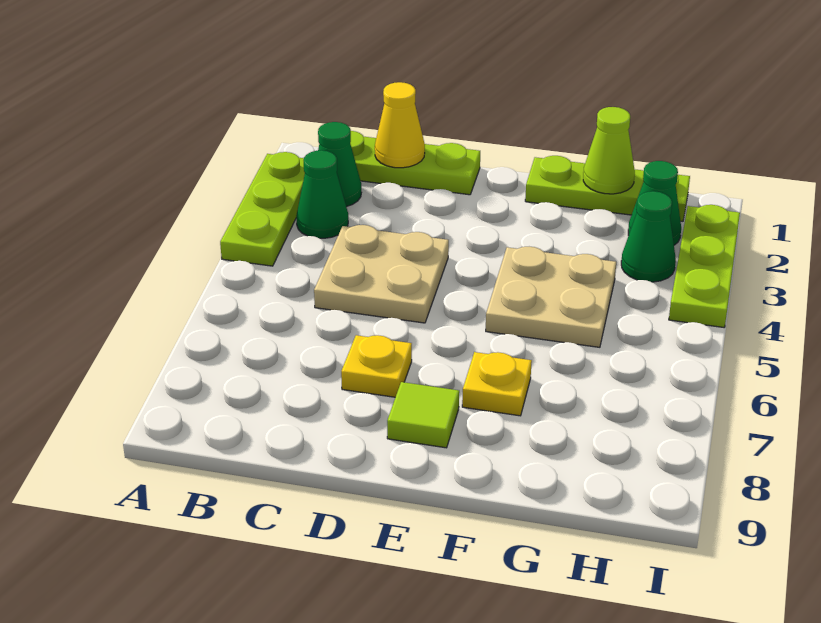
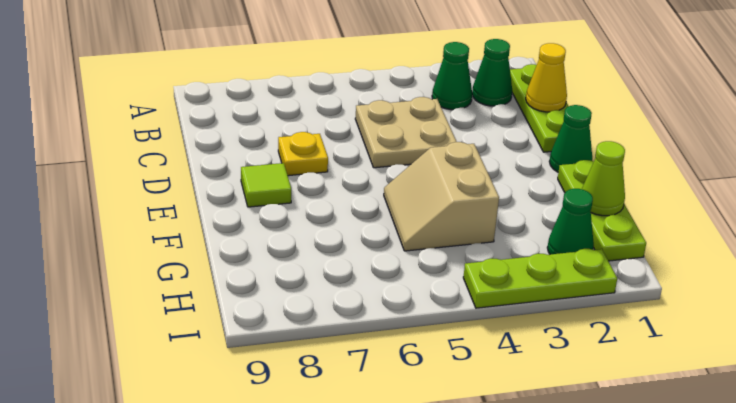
lime 1x3 plate [220,152,305,266] -> none
tan 2x2 plate [486,247,616,347] -> tan 2x2 slope [384,142,499,251]
yellow 1x1 plate [462,352,532,416] -> none
green 1x1 cone [621,191,676,282] -> green 1x1 cone moved to [549,105,592,172]

